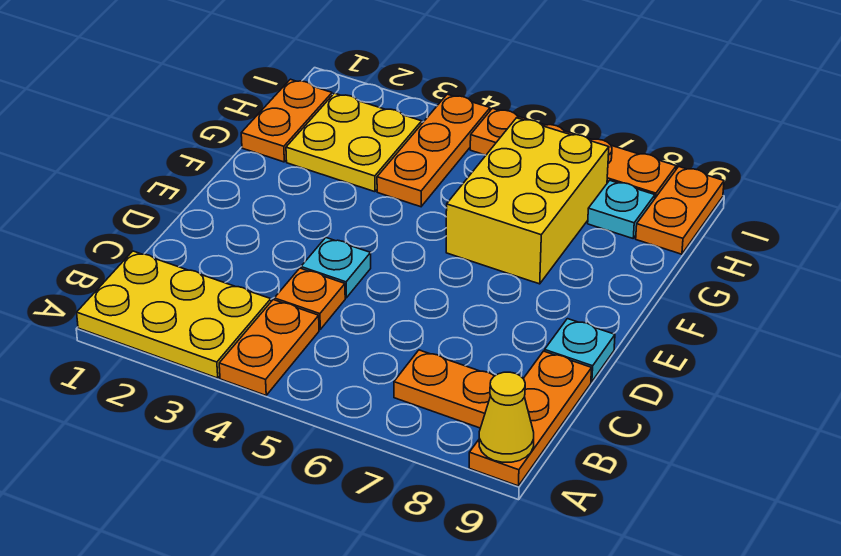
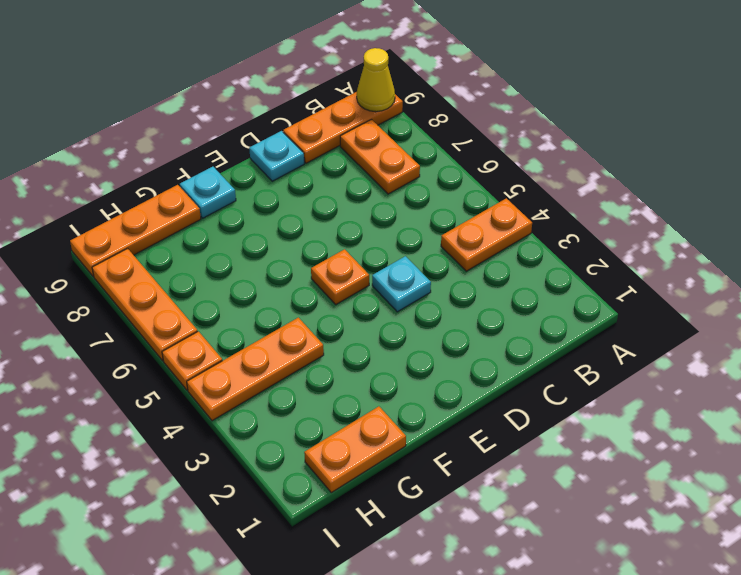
yellow 2x3 plate [77,251,271,378] -> none
orange 1x1 plate [274,268,345,329] -> orange 1x1 plate moved to [311,249,369,304]
yellow 2x3 brick [446,118,609,284] -> none
yellow 2x2 plate [286,93,422,192] -> none
cyan 1x1 plate [588,180,655,238] -> cyan 1x1 plate moved to [180,167,236,218]
orange 1x2 plate [636,167,724,254] -> orange 1x3 plate [70,185,201,277]

